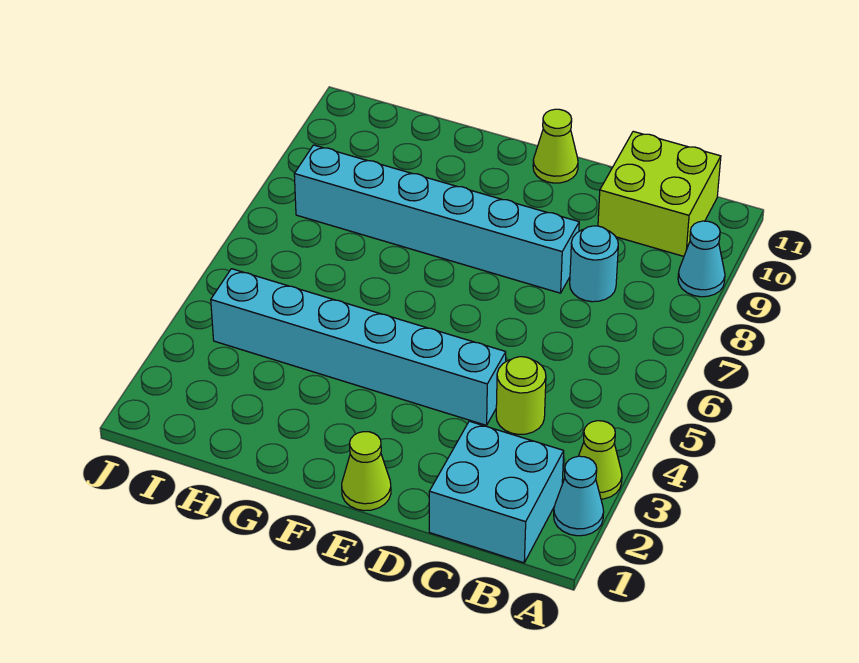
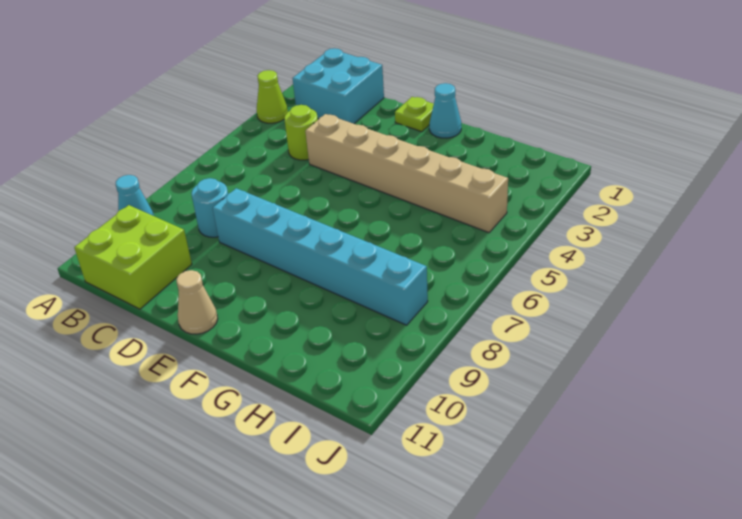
cyan 1x1 cone [554,456,604,536] -> cyan 1x1 cone moved to [429,83,461,138]
cyan 1x6 brick [211,269,506,425] -> tan 1x6 brick [306,114,508,233]
lime 1x1 cone [342,432,391,511] -> lime 1x1 plate [395,97,434,132]
lime 1x1 cone [533,109,578,183] -> tan 1x1 cone [176,270,218,334]

